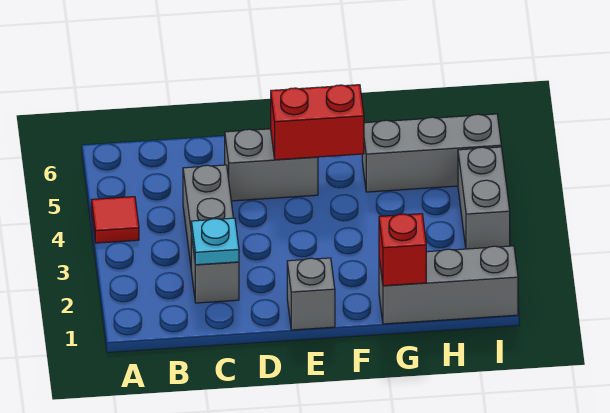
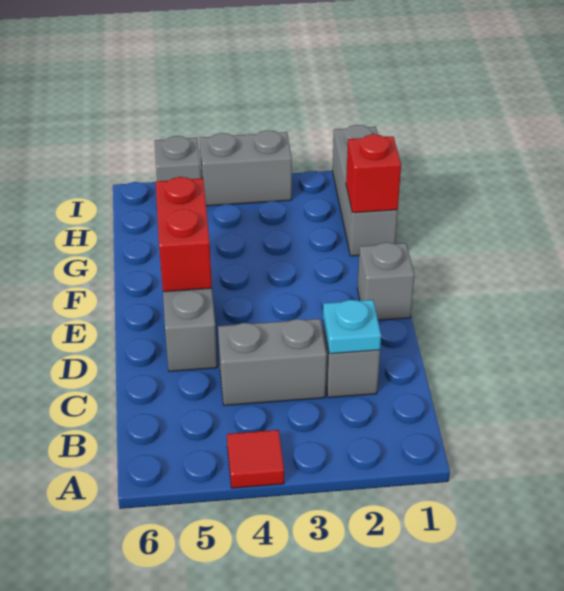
grey 1x3 brick [362,114,501,192] -> grey 1x1 brick [155,136,201,181]

